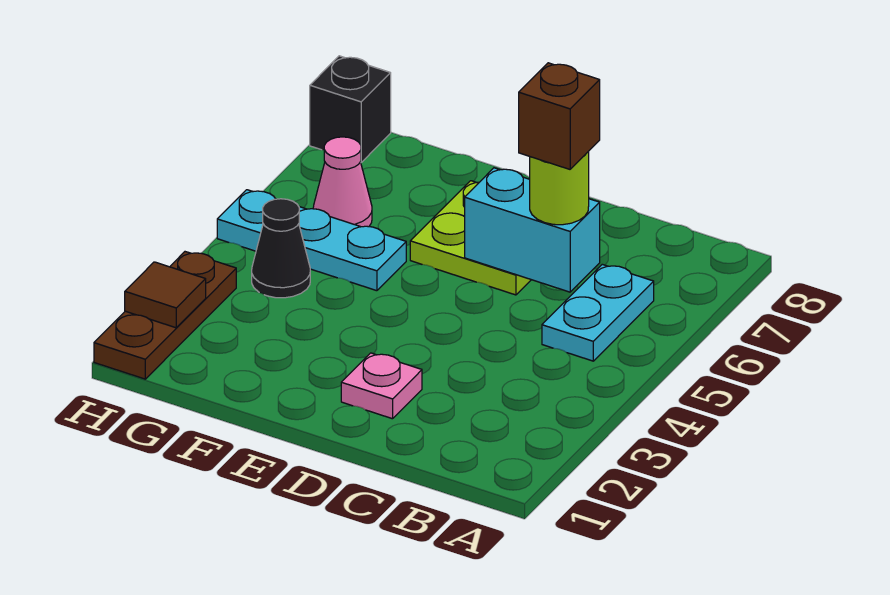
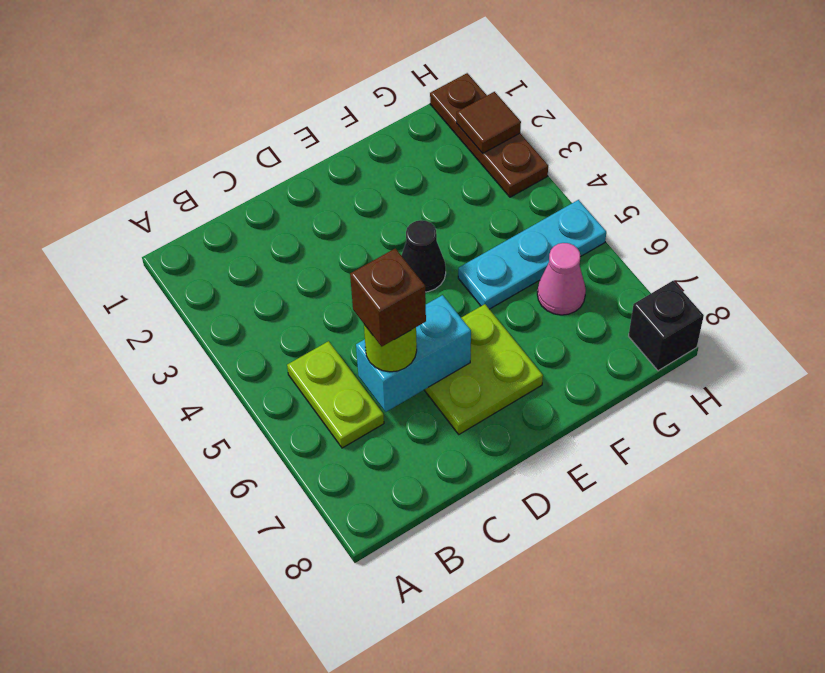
cyan 1x2 plate [542,264,654,361] -> lime 1x2 plate [287,341,384,448]
pink 1x1 plate [341,353,422,419] -> none
black 1x1 cone [252,199,310,298] -> black 1x1 cone moved to [401,220,446,292]

